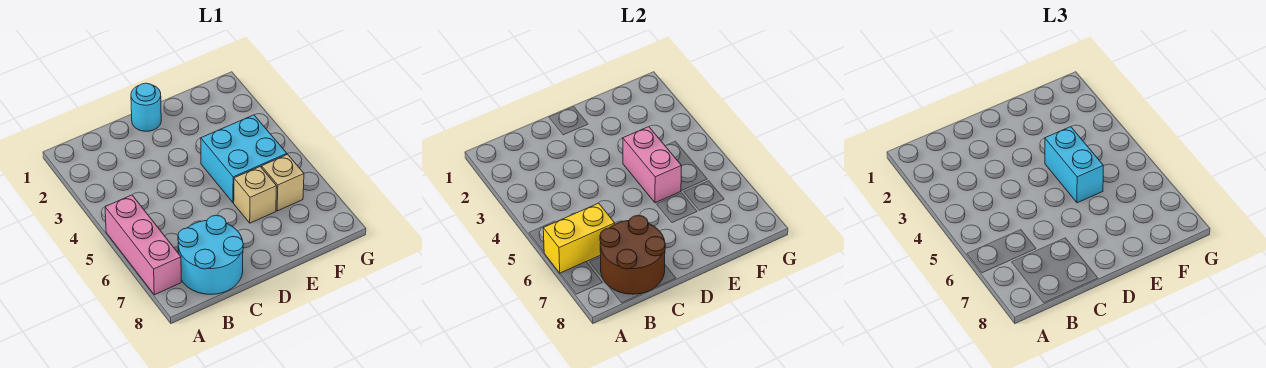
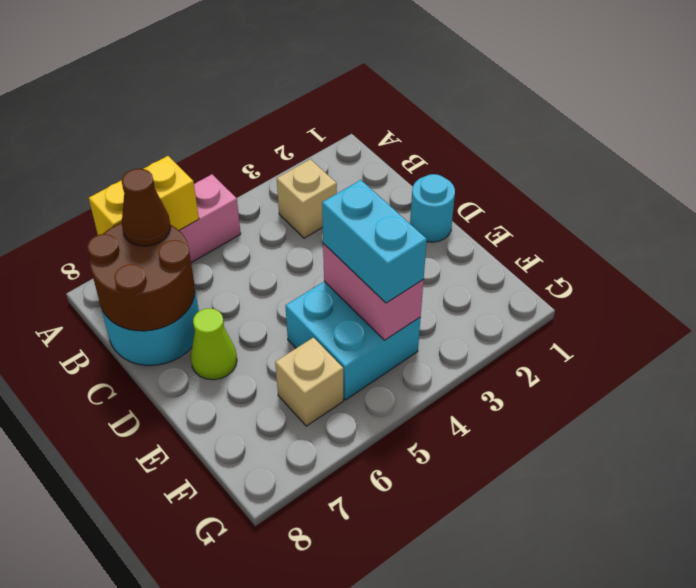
yellow 1x2 brick [543,203,615,273] -> yellow 1x2 brick turned to [89,156,199,235]
none -> brown 1x1 cone [122,169,171,246]
none -> lime 1x1 cone [190,308,237,380]
pink 1x2 brick [623,127,681,203] -> pink 1x2 brick turned to [323,244,424,340]
cyan 1x2 brick [1045,127,1103,203] -> cyan 1x2 brick turned to [322,180,427,303]
tan 1x1 brick [234,167,277,223] -> tan 1x1 brick moved to [277,159,337,238]

